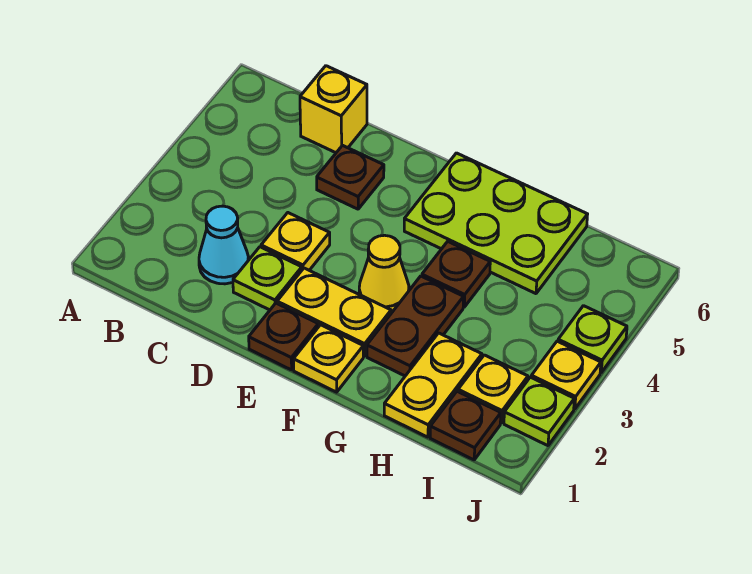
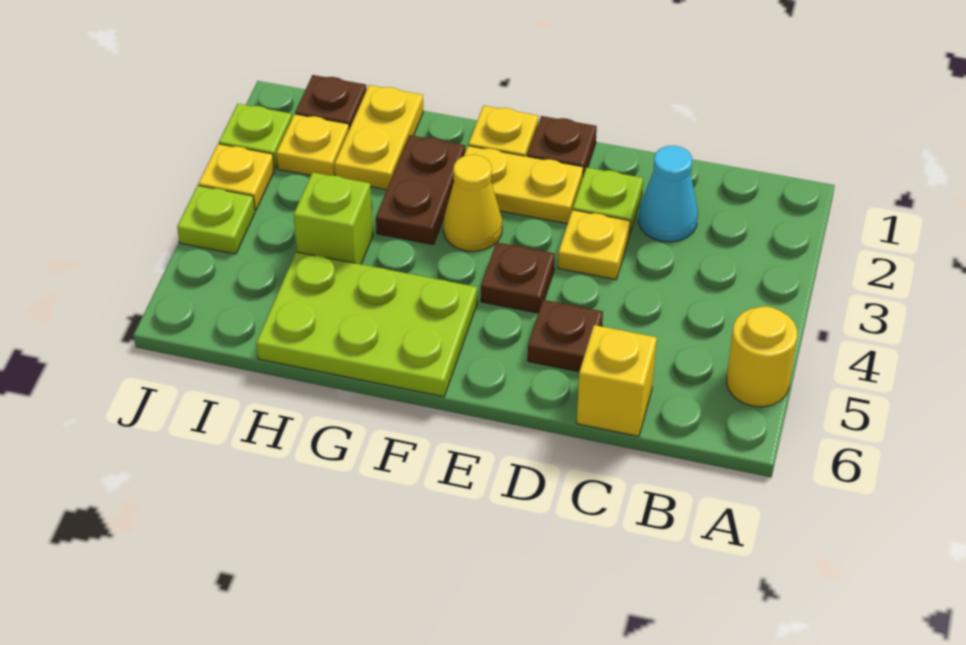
none -> yellow 1x1 round brick [726,306,797,407]
brown 1x1 plate [422,241,490,307] -> brown 1x1 plate moved to [481,242,555,313]
none -> lime 1x1 brick [294,172,373,264]

